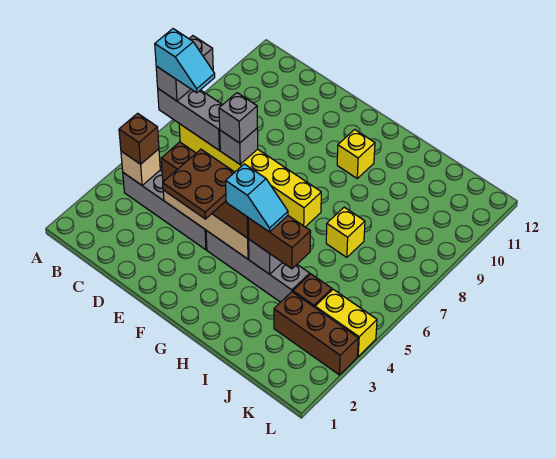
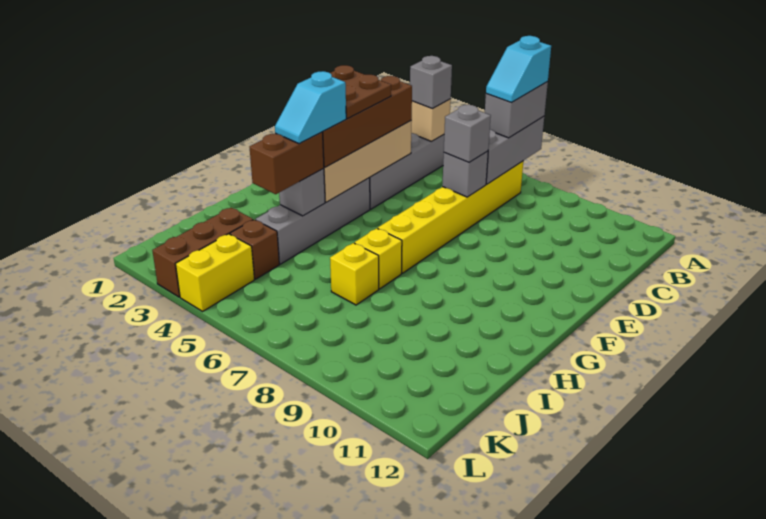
grey 1x2 brick [156,36,213,101] -> grey 1x2 brick turned to [485,82,548,138]
brown 1x1 brick [119,113,159,164] -> grey 1x1 brick [410,56,452,109]
yellow 1x1 brick [337,130,375,178] -> yellow 1x1 brick moved to [354,228,402,289]

